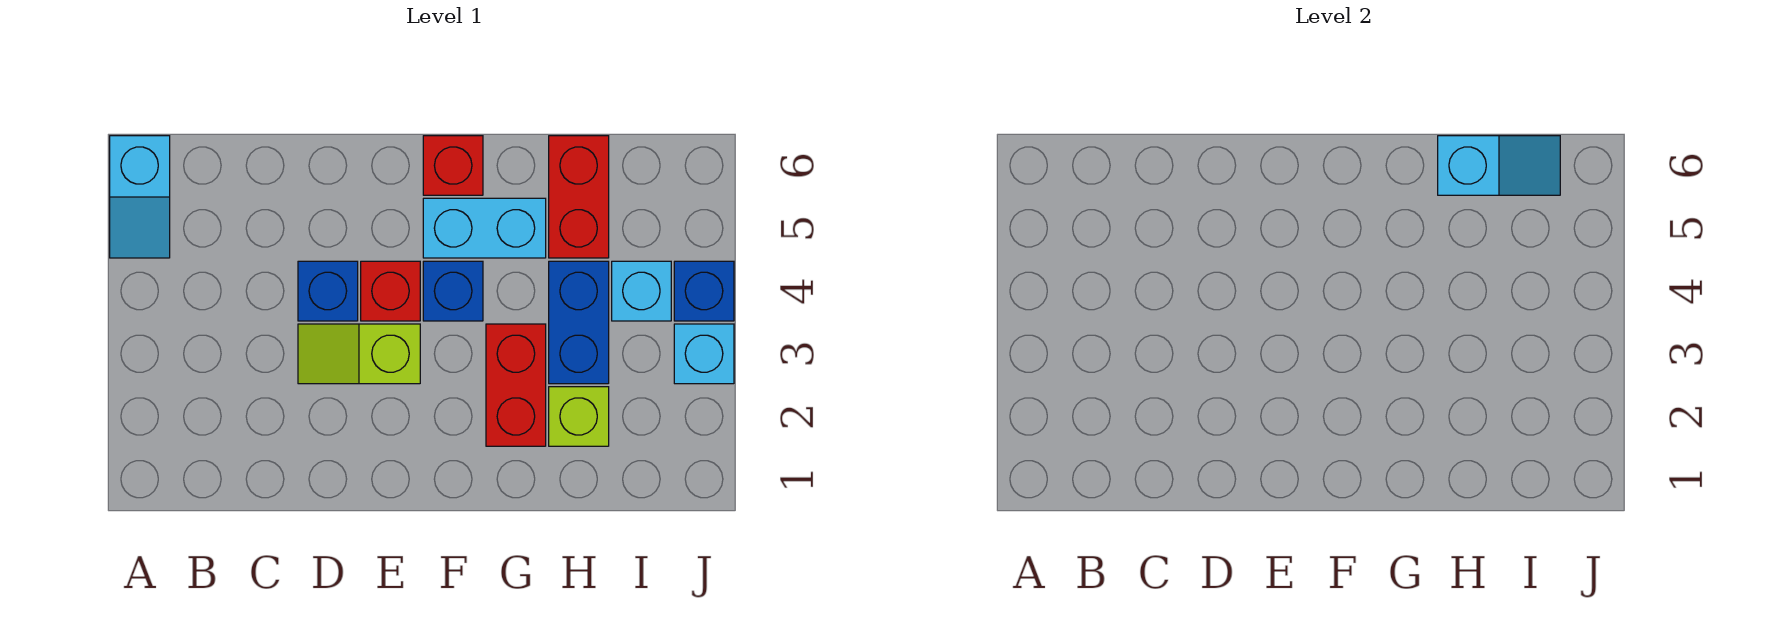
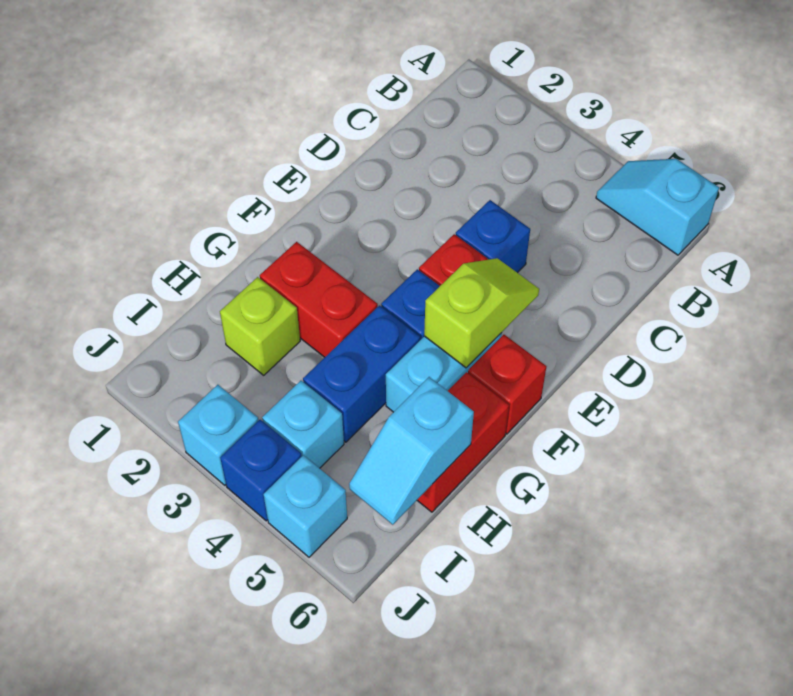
lime 1x2 slope [298,324,420,384] -> lime 1x2 slope moved to [424,258,539,368]
blue 1x2 brick [549,261,609,384] -> blue 1x2 brick turned to [303,305,420,442]
red 1x2 brick [549,136,609,258] -> red 1x2 brick turned to [417,372,509,512]
none -> cyan 1x1 brick [264,455,347,557]

